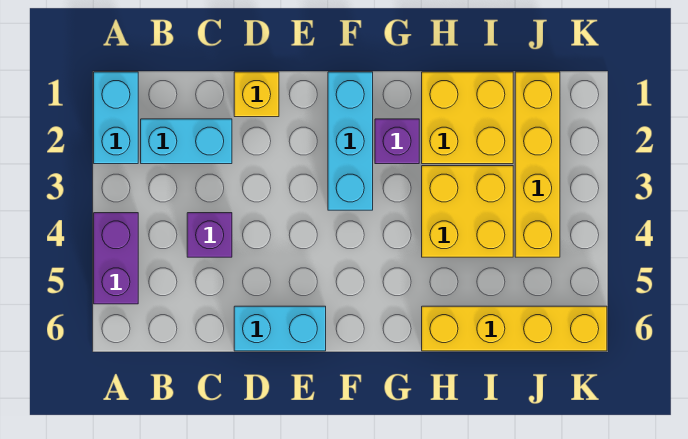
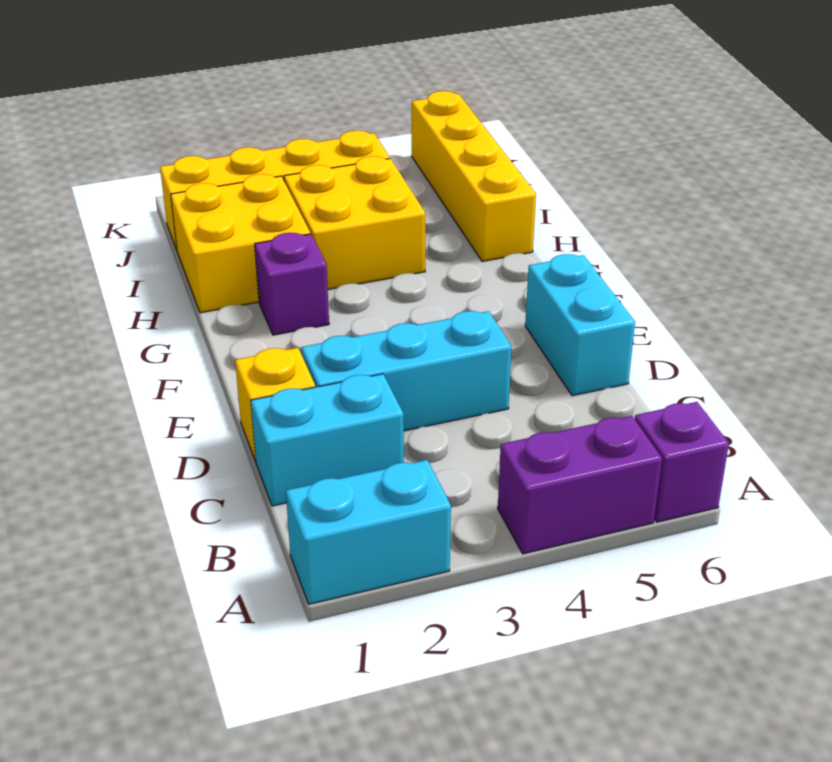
cyan 1x2 brick [141,119,232,164] -> cyan 1x2 brick turned to [251,374,404,506]
purple 1x1 brick [187,213,232,257] -> purple 1x1 brick moved to [635,402,729,522]
cyan 1x3 brick [328,72,373,210] -> cyan 1x3 brick moved to [301,311,512,431]

